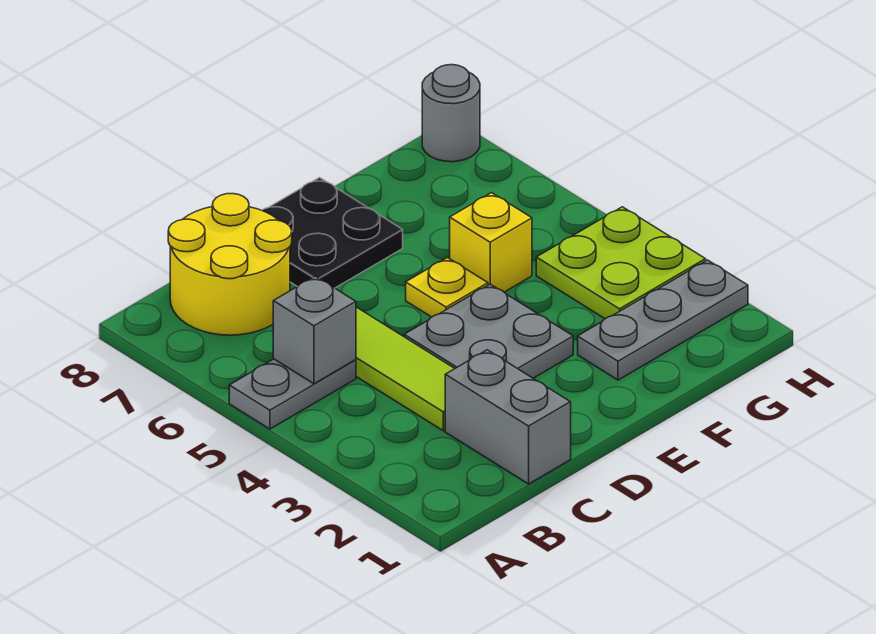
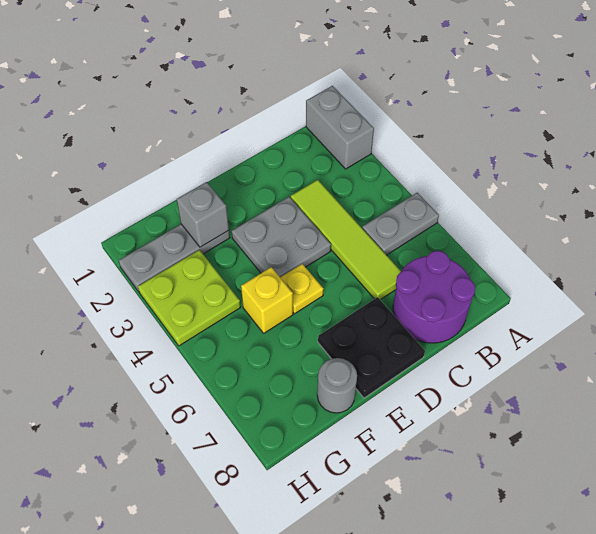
grey 1x1 brick [273,276,356,384] -> grey 1x1 brick moved to [177,182,229,247]
yellow 2x2 round brick [168,194,292,335] -> purple 2x2 round brick [393,251,475,343]
grey 1x2 brick [445,350,571,484] -> grey 1x2 brick moved to [306,86,374,169]
grey 1x1 round brick [422,65,480,162] -> grey 1x1 round brick moved to [317,358,357,413]

